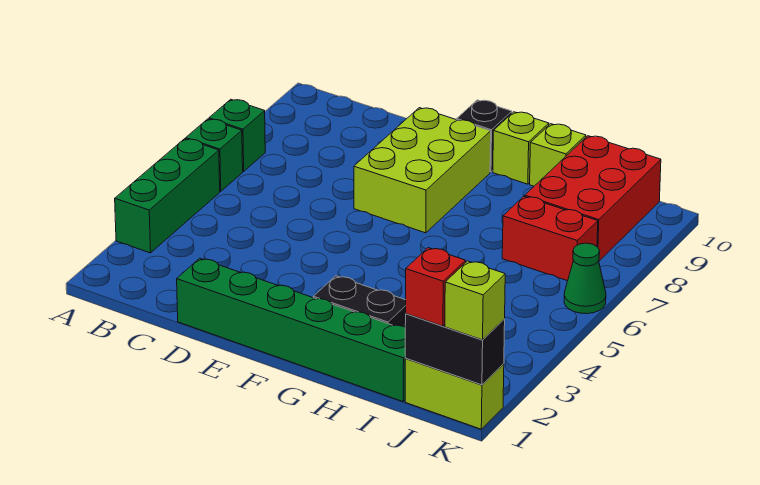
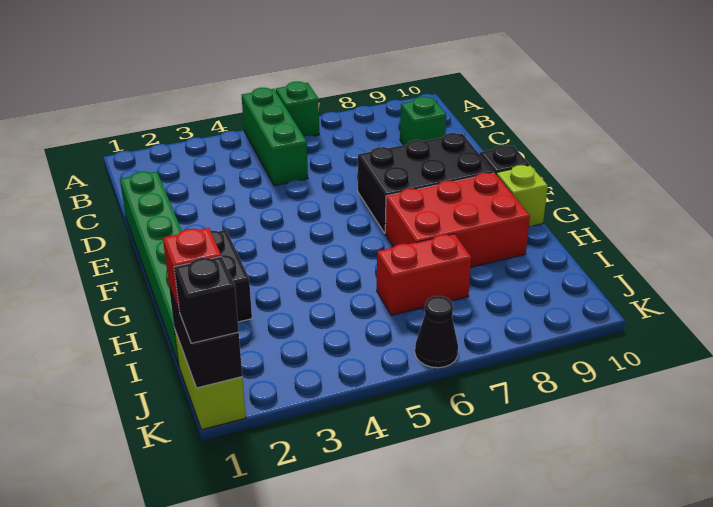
green 1x3 brick [115,139,220,253] -> green 1x3 brick turned to [242,88,308,186]
green 1x1 brick [209,99,265,171] -> green 1x1 brick moved to [400,97,446,145]
lime 2x3 brick [354,108,491,233] -> black 2x3 brick [358,133,494,233]
lime 1x1 brick [530,124,586,186] -> none
red 1x2 brick [502,196,598,281] -> red 1x2 brick turned to [377,234,471,315]
red 2x3 brick [525,136,661,261] -> red 2x3 brick moved to [385,173,530,267]
lime 1x1 brick [445,261,505,340] -> black 1x1 brick [174,256,239,343]
green 1x1 cone [564,243,606,314] -> black 1x1 cone [415,296,458,368]

